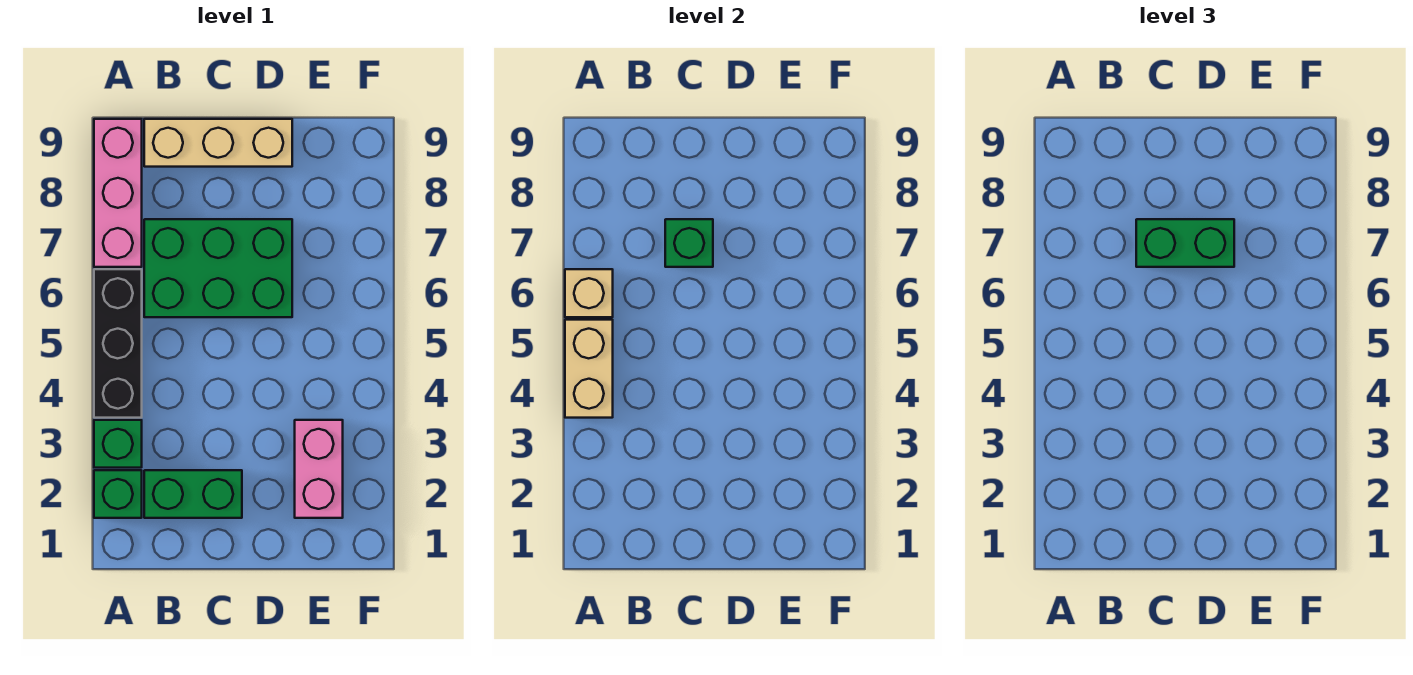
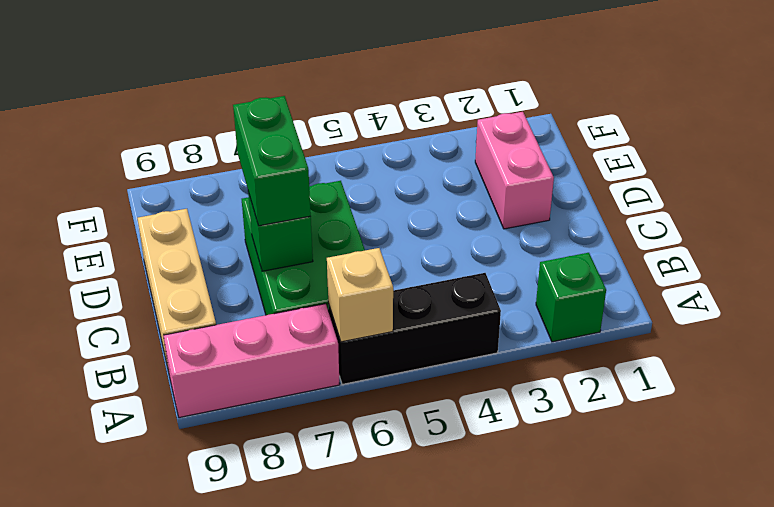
green 1x1 brick [94,420,142,468] -> none
tan 1x2 brick [565,320,613,418] -> none
green 1x2 brick [144,470,242,518] -> none
pink 1x2 brick [295,420,343,518] -> pink 1x2 brick turned to [475,112,554,229]

